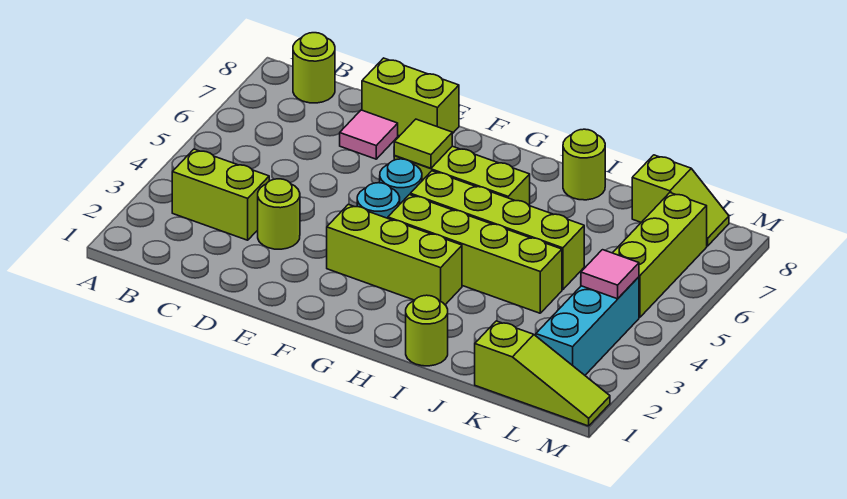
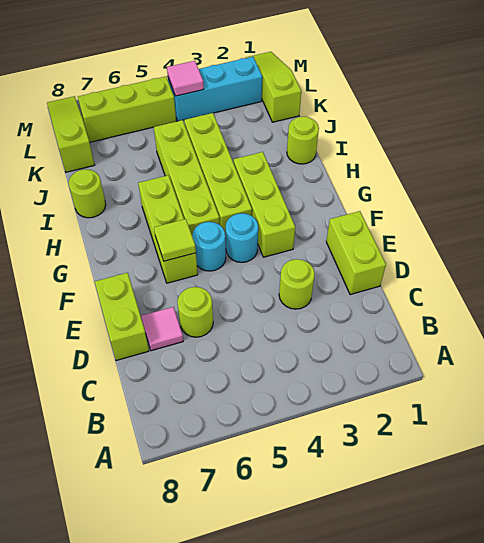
lime 1x2 brick [172,149,269,240] -> lime 1x2 brick moved to [326,211,386,295]
lime 1x1 round brick [293,33,335,103] -> lime 1x1 round brick moved to [177,287,213,337]
lime 1x2 slope [632,155,729,246] -> lime 1x3 slope [47,96,95,172]

